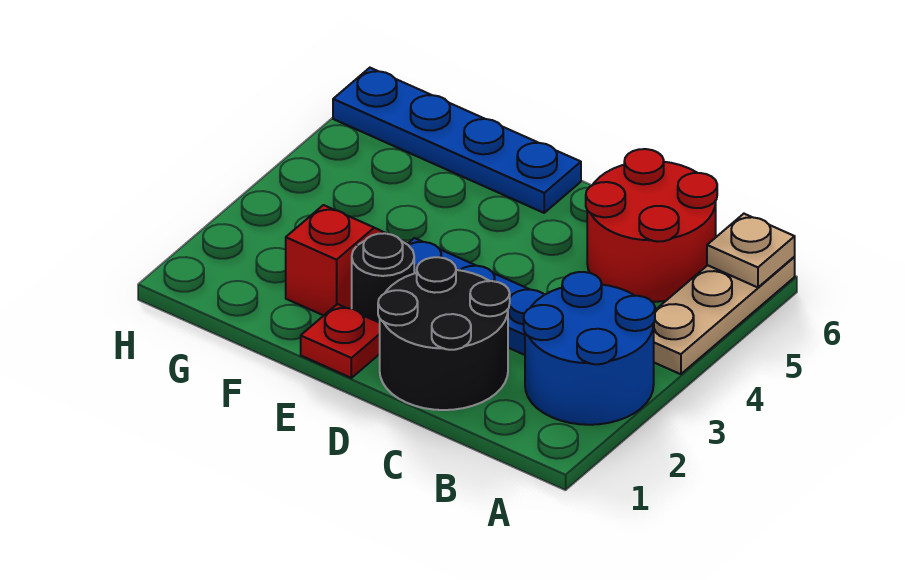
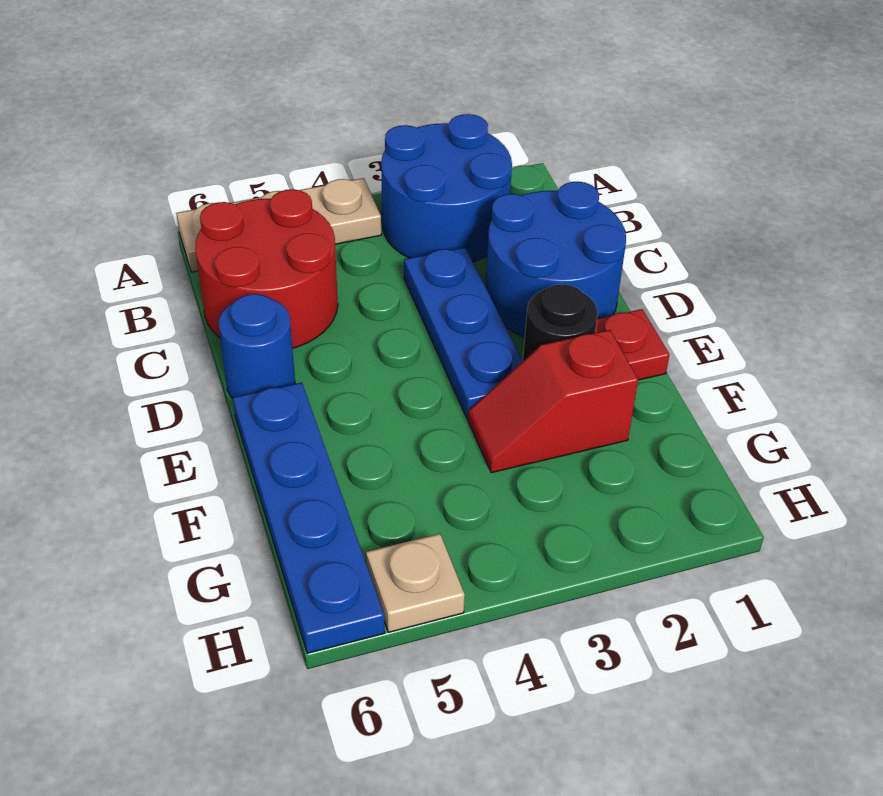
tan 1x1 plate [707,214,795,287] -> tan 1x1 plate moved to [366,534,465,632]
black 2x2 round brick [378,257,510,410] -> blue 2x2 round brick [486,181,626,337]
none -> blue 1x1 round brick [219,294,295,398]

